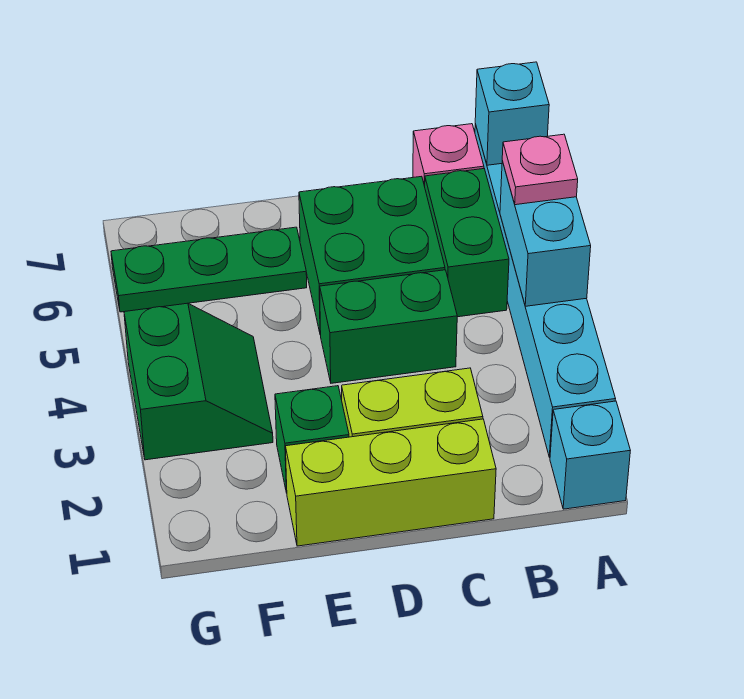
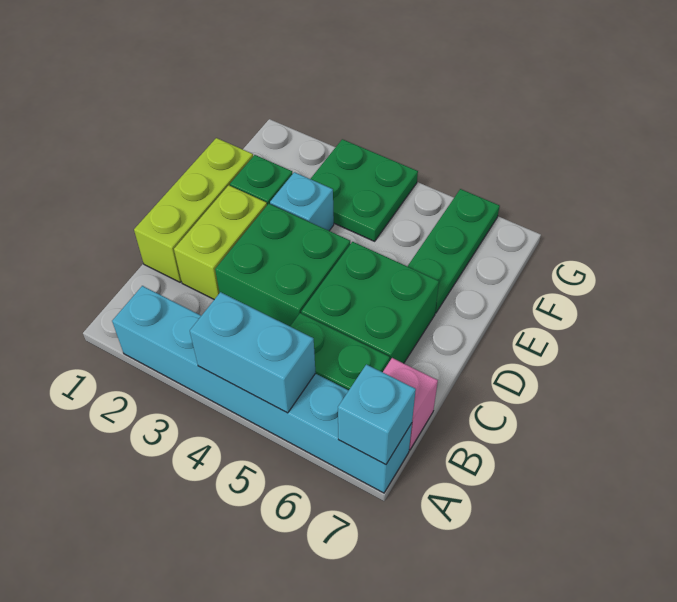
cyan 1x1 brick [550,401,630,509] -> cyan 1x1 brick moved to [270,172,334,231]
pink 1x1 plate [502,134,578,205] -> none
green 1x2 brick [320,270,457,383] -> green 2x2 brick [215,204,350,326]
green 2x2 slope [124,303,273,460] -> green 2x2 plate [311,139,418,241]

